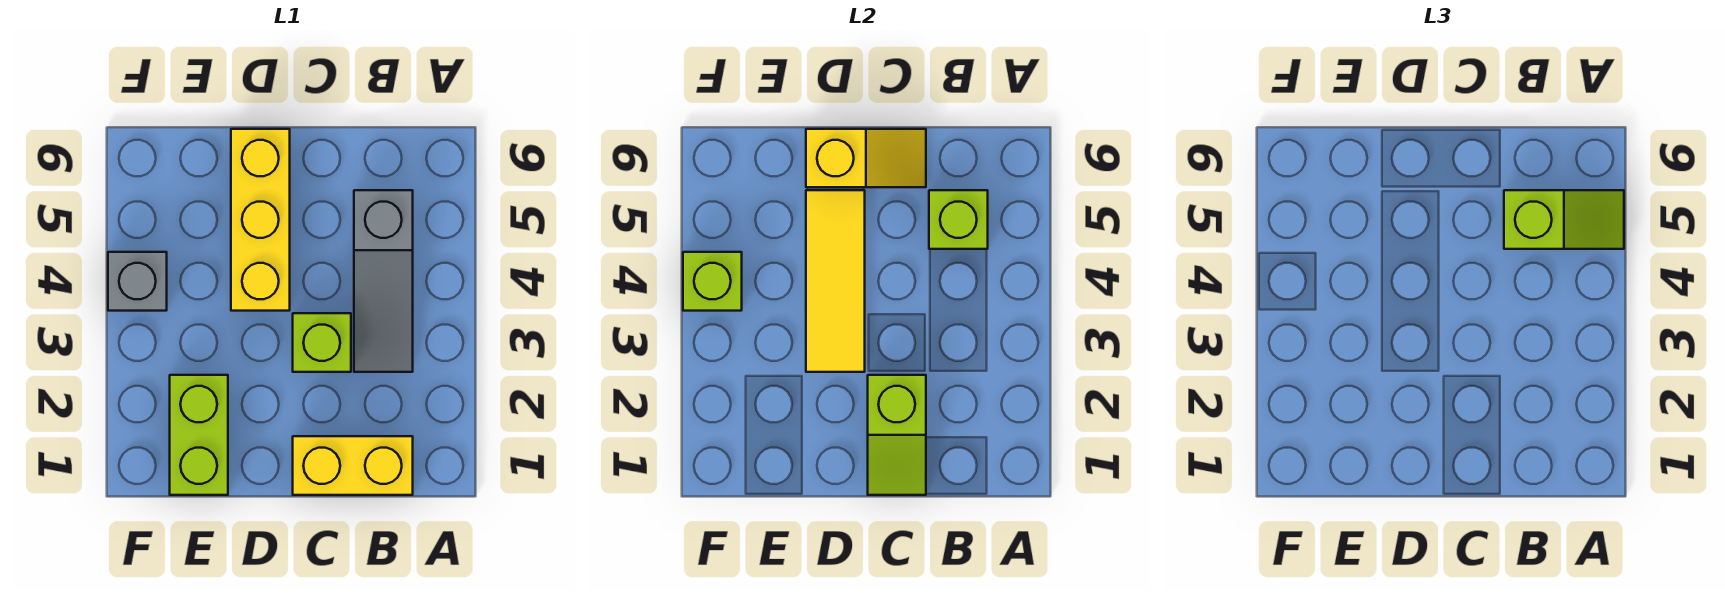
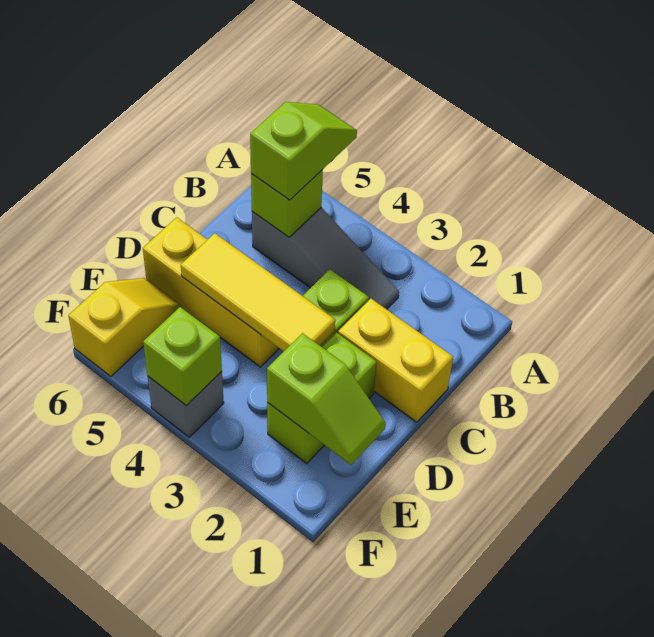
yellow 1x2 brick [293,436,413,495] -> yellow 1x2 brick turned to [338,299,453,422]
lime 1x2 slope [868,375,926,495] -> lime 1x2 slope moved to [267,333,386,465]
yellow 1x2 slope [806,129,926,187] -> yellow 1x2 slope moved to [68,278,181,377]
lime 1x2 brick [170,375,228,495] -> lime 1x2 brick turned to [267,333,377,463]

